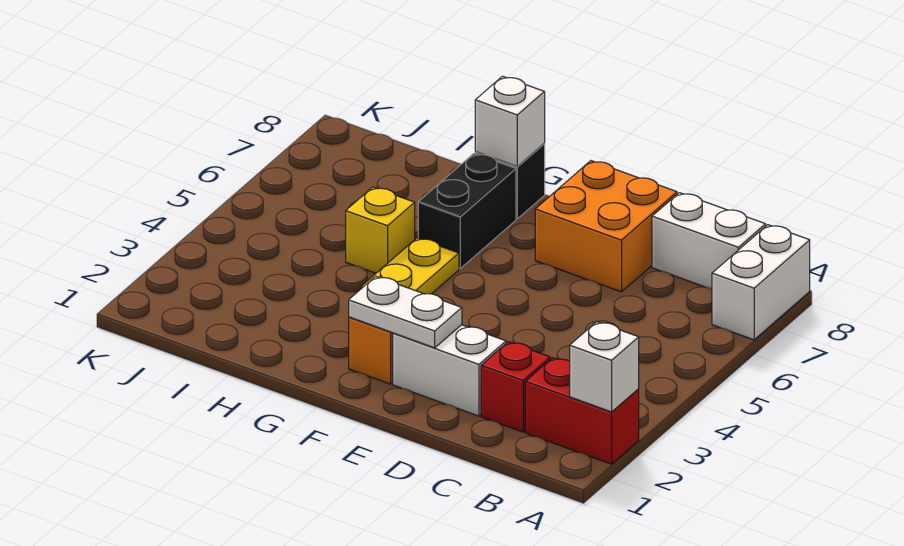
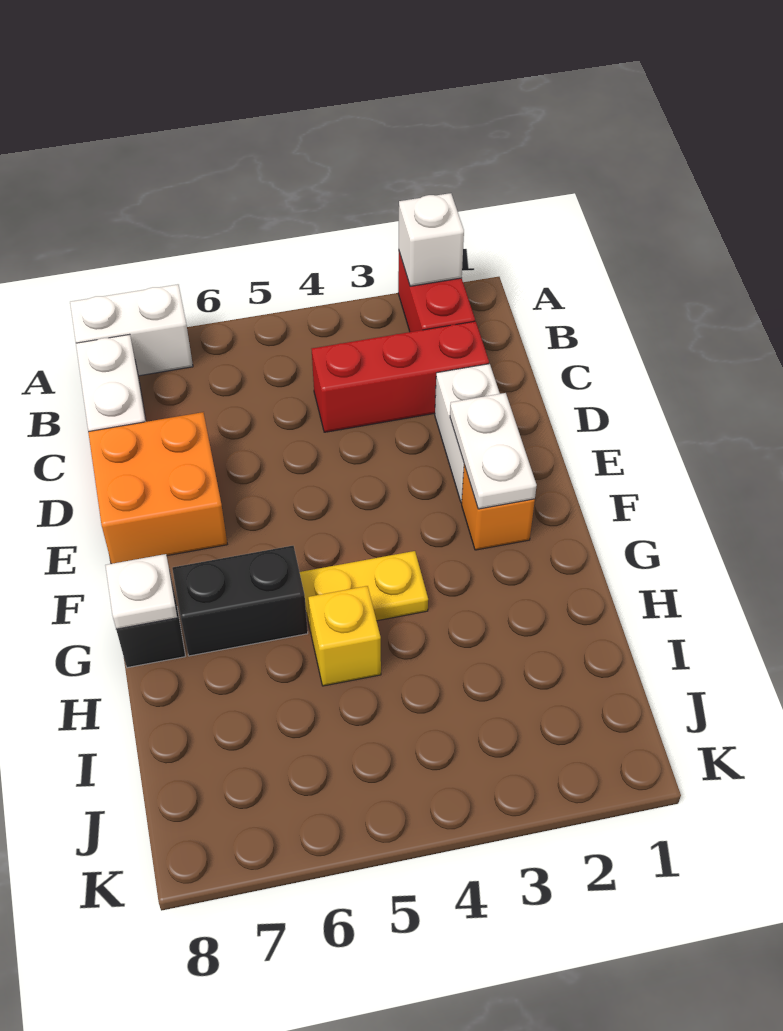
red 1x1 brick [481,342,550,432] -> red 1x3 brick [312,321,489,432]
white 1x1 brick [475,76,545,167] -> white 1x1 plate [105,554,177,629]

